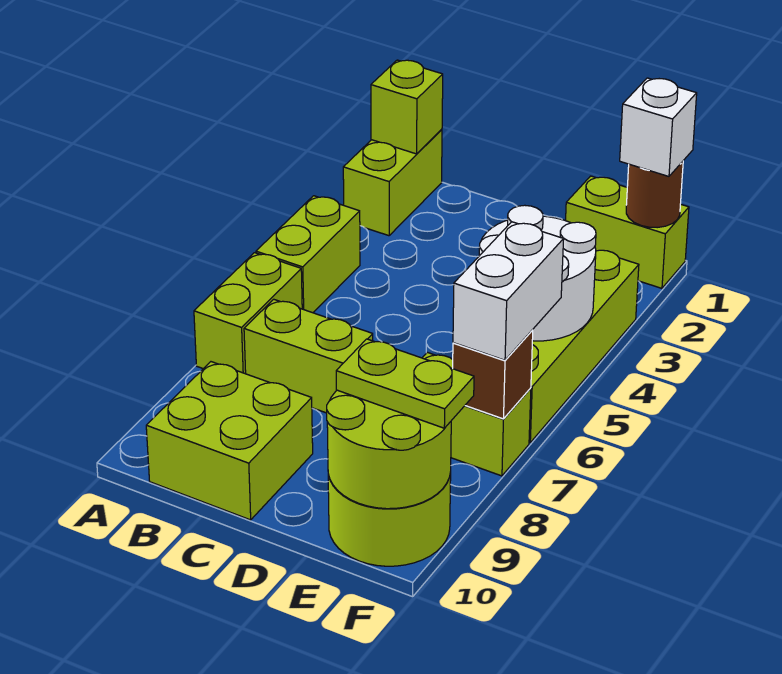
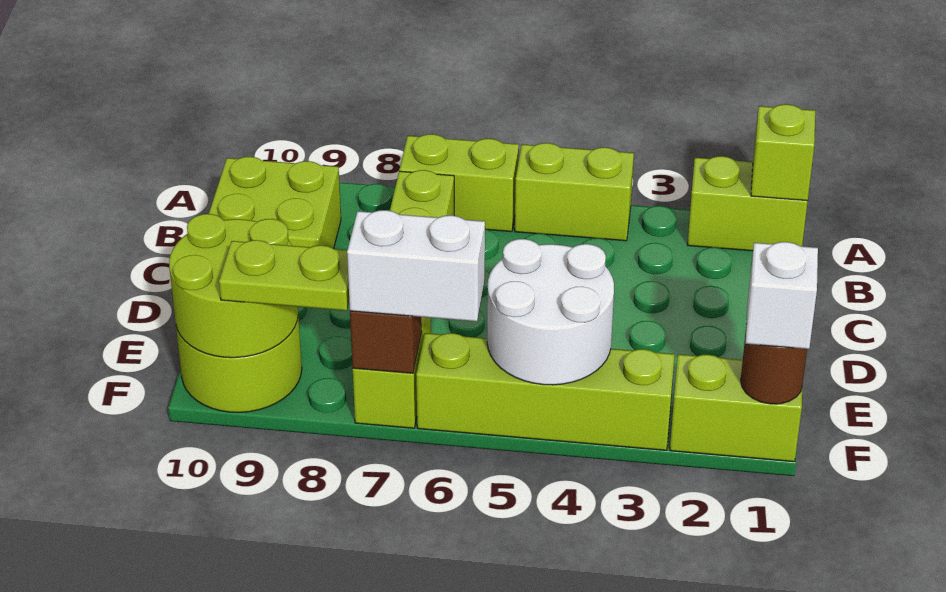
lime 1x2 brick [566,176,689,288] -> lime 1x2 brick turned to [670,354,802,462]
lime 1x2 plate [336,339,474,428] -> lime 1x2 plate turned to [219,240,349,311]

